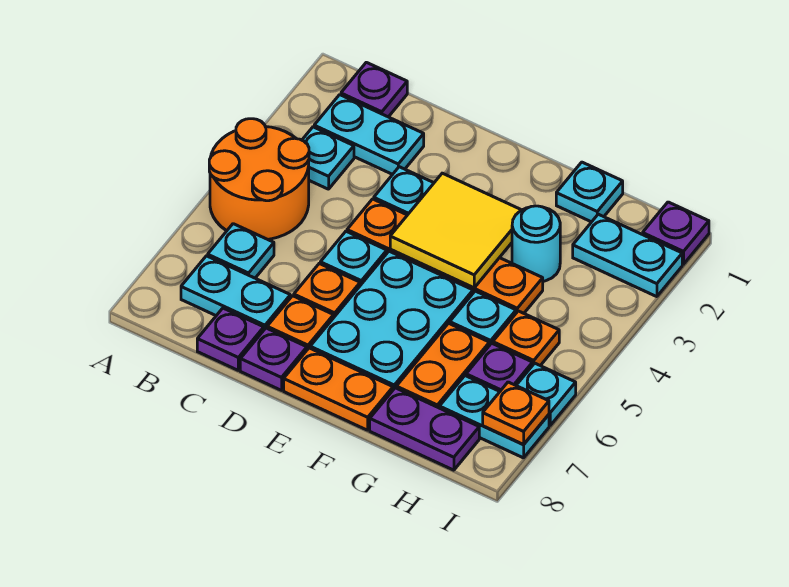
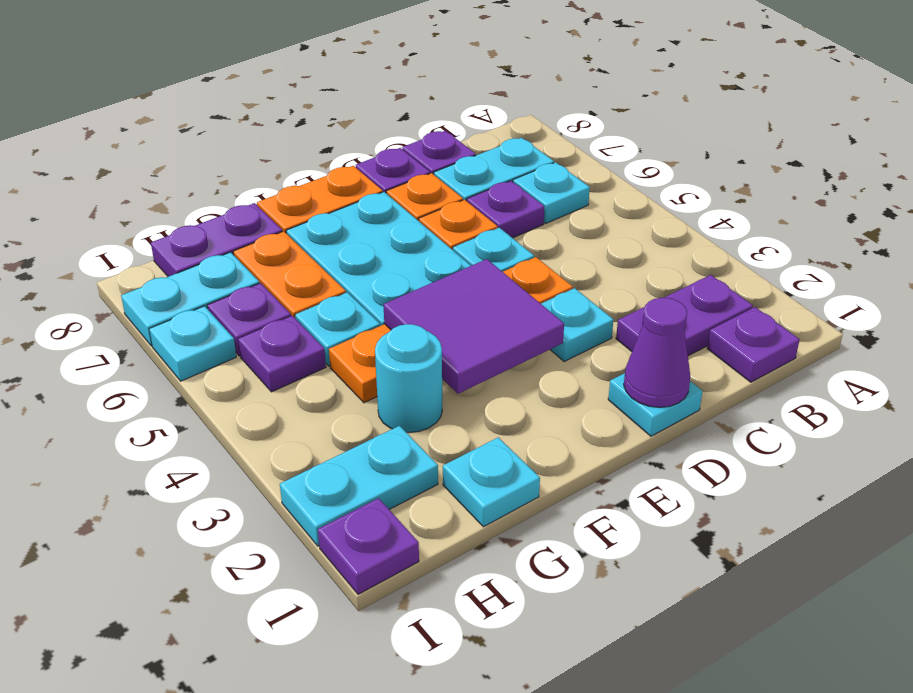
orange 2x2 round brick [209,119,309,239] -> none
cyan 1x2 plate [314,95,424,174] -> purple 1x2 plate [616,275,753,356]
cyan 1x1 plate [302,127,354,189] -> cyan 1x1 plate moved to [608,373,702,436]
none -> purple 1x1 plate [467,181,545,238]
none -> purple 1x1 cone [624,298,690,407]
yellow 2x2 tile [390,173,521,288] -> purple 2x2 tile [383,259,564,394]
orange 1x1 plate [493,311,559,366] -> purple 1x1 plate [238,316,326,392]
orange 1x1 plate [483,382,549,445] -> none

